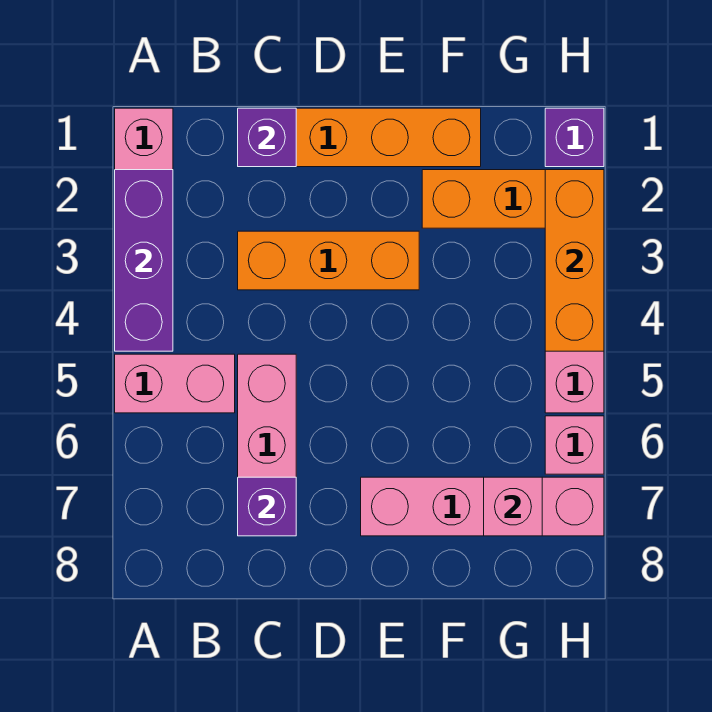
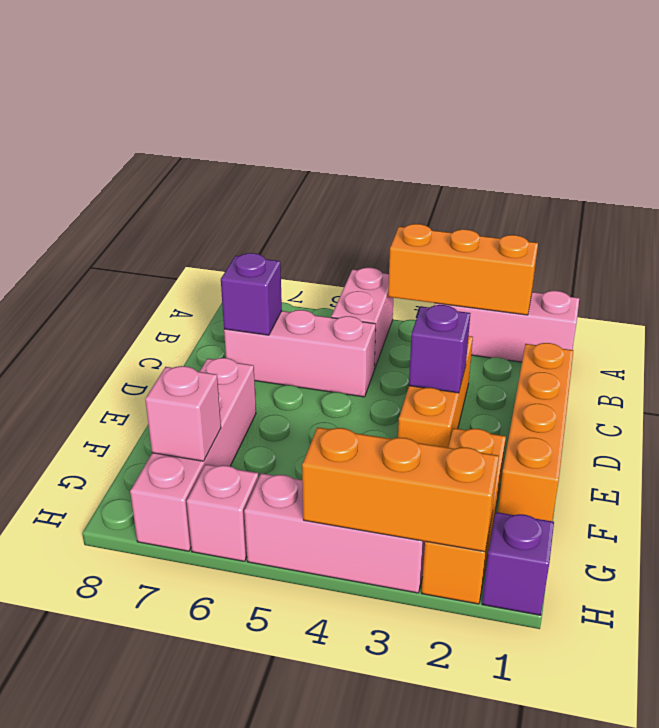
purple 1x3 brick [115,170,173,351] -> orange 1x3 brick [388,224,538,315]
purple 1x1 brick [238,108,296,167] -> purple 1x1 brick moved to [409,305,470,393]

